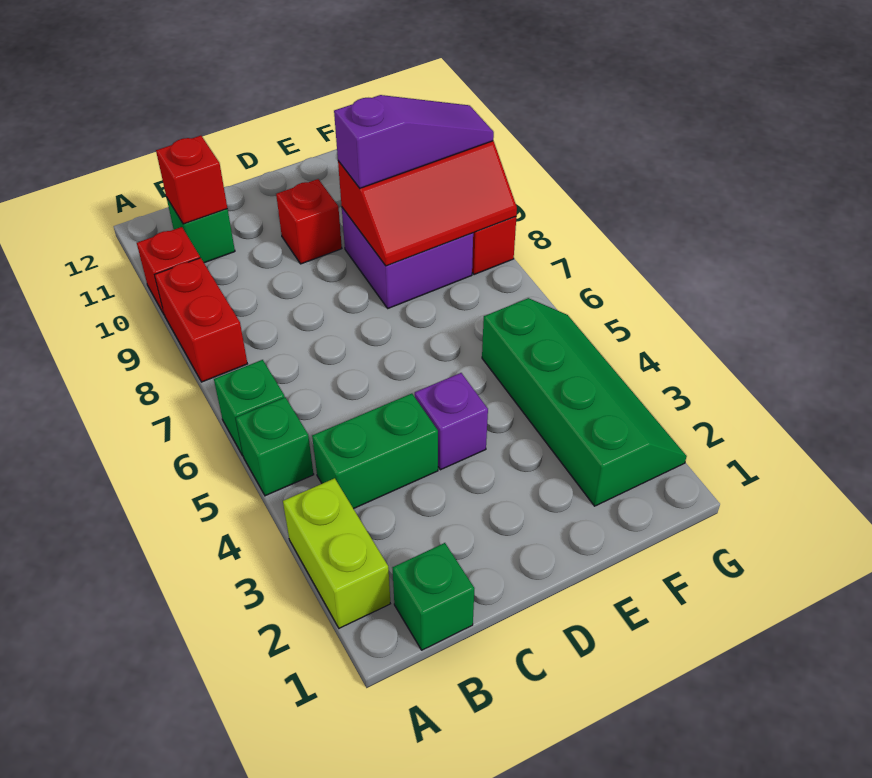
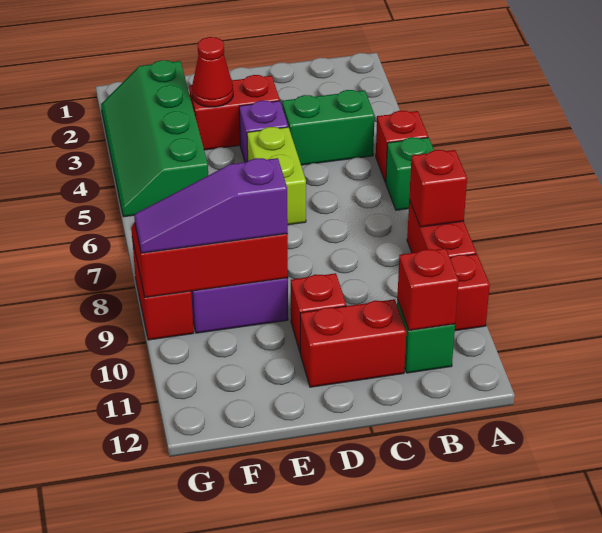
lime 1x2 brick [283,478,390,628] -> lime 1x2 brick moved to [247,127,306,225]
green 1x1 brick [236,397,314,496] -> red 1x1 brick [376,111,428,182]
none -> red 1x1 brick [409,150,467,227]
green 1x1 brick [393,543,474,650] -> none
none -> red 1x2 brick [300,299,406,387]
none -> red 1x2 brick [189,75,280,150]
none -> red 1x1 cone [192,37,233,107]

